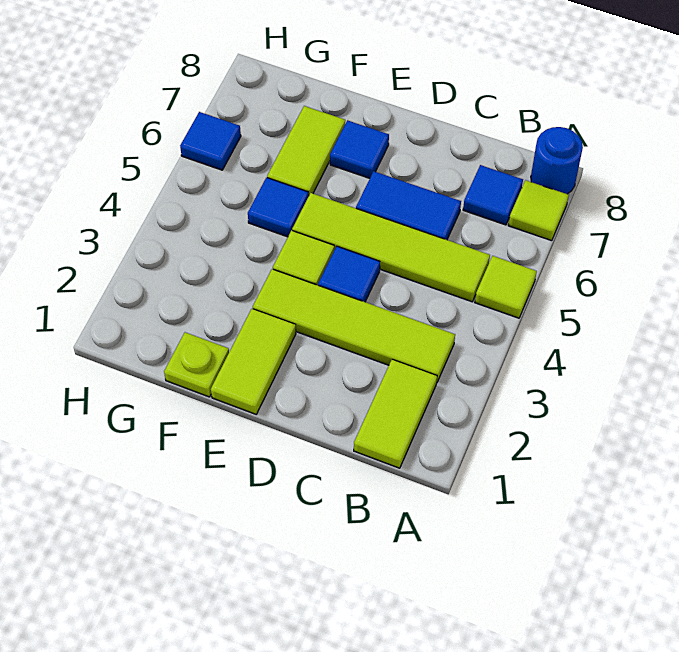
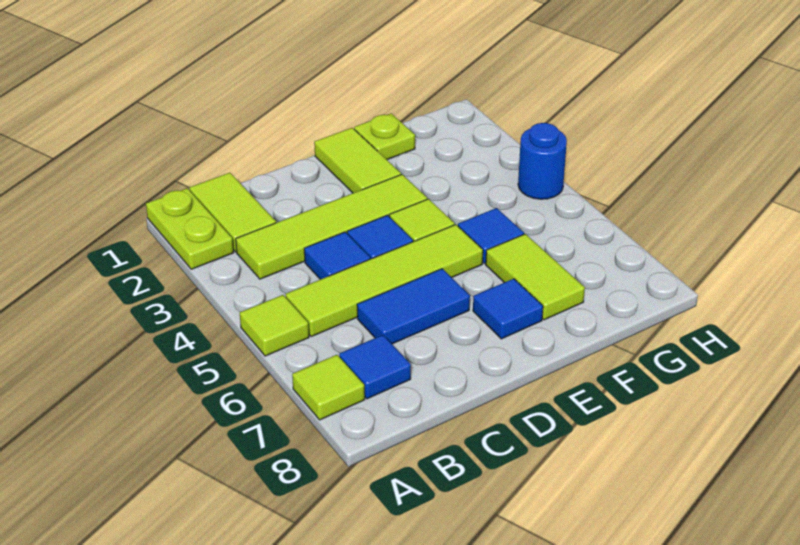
none -> lime 1x2 plate [146,188,233,269]
blue 1x1 round brick [531,127,583,194] -> blue 1x1 round brick moved to [518,123,567,199]
blue 1x1 tile [180,112,241,170] -> blue 1x1 tile moved to [304,232,370,279]

